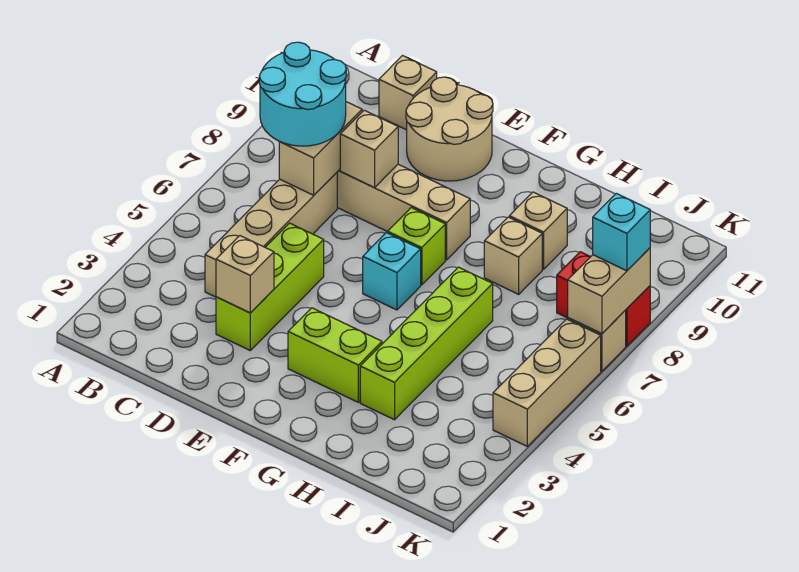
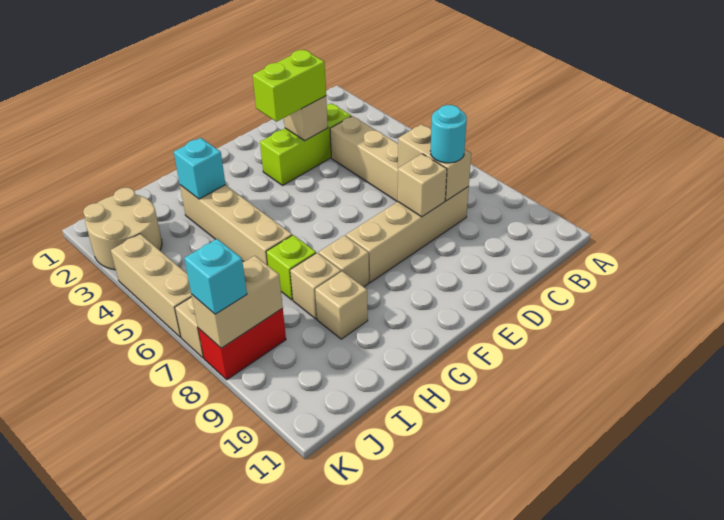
cyan 2x2 round brick [259,42,346,146] -> cyan 1x1 round brick [431,105,467,163]
tan 1x1 brick [379,56,437,130] -> tan 1x1 brick moved to [319,235,369,287]
lime 1x3 brick [216,223,324,350] -> lime 1x3 brick turned to [260,103,351,185]
tan 2x2 round brick [406,77,493,181] -> tan 2x2 round brick moved to [83,188,162,270]
lime 1x2 brick [288,308,382,402] -> lime 1x2 brick moved to [253,50,326,122]
cyan 1x1 brick [363,233,421,310] -> cyan 1x1 brick moved to [174,138,225,199]
lime 1x1 brick [388,208,445,285] -> lime 1x1 brick moved to [266,235,316,300]
lime 1x4 brick [360,267,493,420] -> tan 1x4 brick [180,185,292,265]
tan 1x2 brick [568,248,650,334] -> tan 1x2 brick turned to [192,256,283,348]

